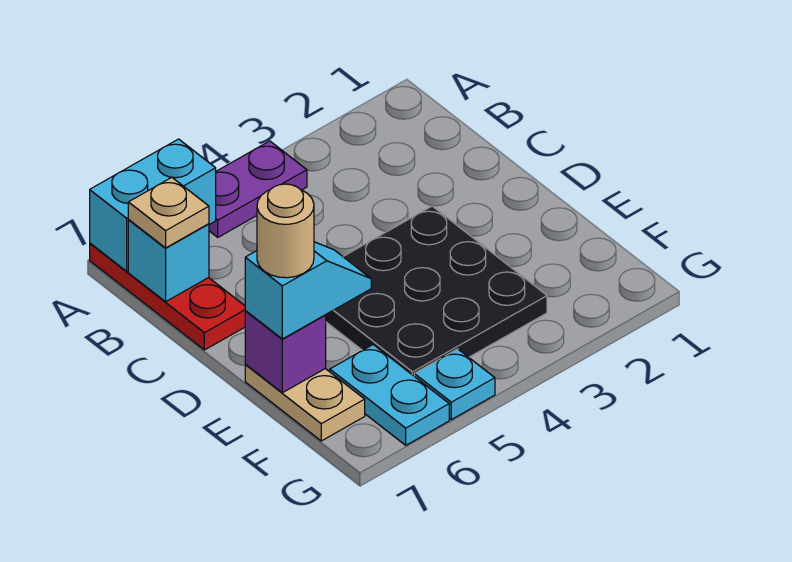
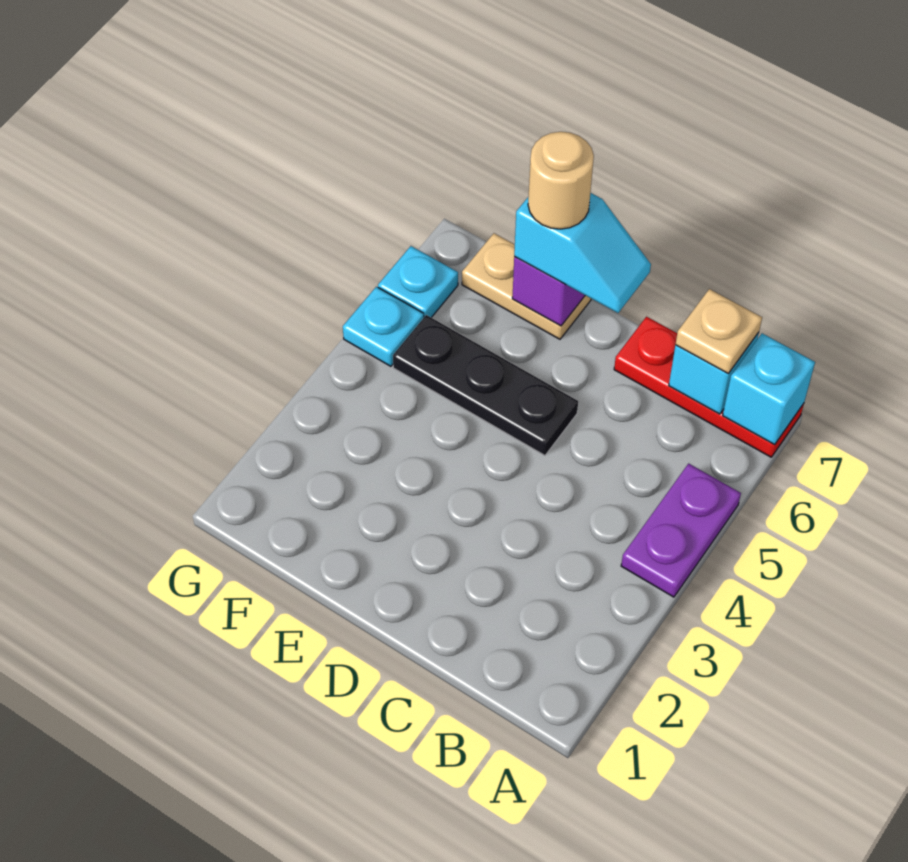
cyan 1x2 brick [90,139,216,271] -> cyan 1x1 brick [723,333,815,445]
black 3x3 plate [326,206,547,376] -> black 1x3 plate [393,315,578,455]
cyan 1x2 slope [245,242,371,339] -> cyan 1x2 slope turned to [514,193,651,313]
cyan 1x2 plate [330,345,449,445] -> cyan 1x1 plate [378,246,458,318]

